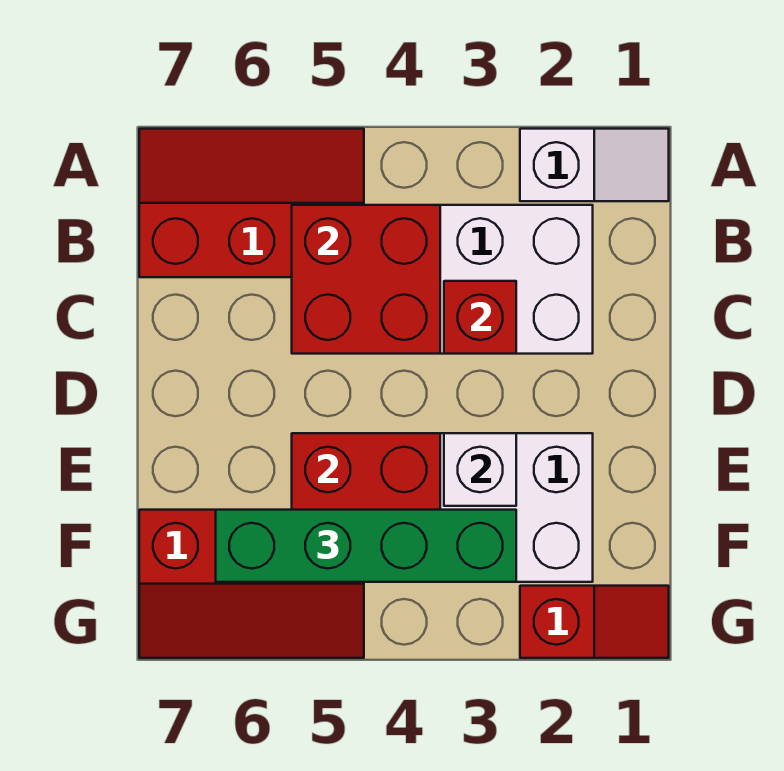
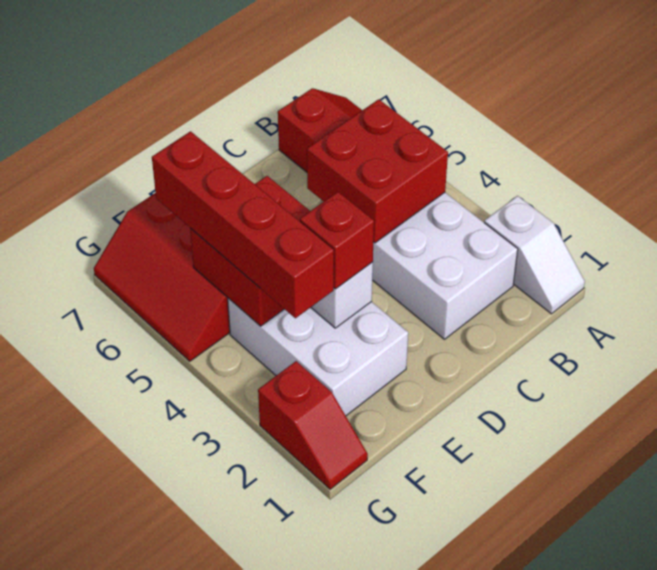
red 1x1 brick [444,281,516,354] -> red 1x1 brick moved to [300,192,374,289]
green 1x4 brick [216,510,516,582] -> red 1x4 brick [152,131,334,318]

